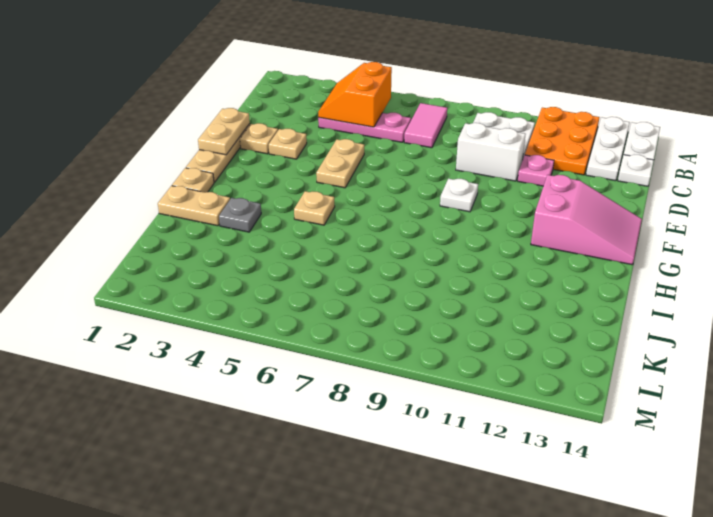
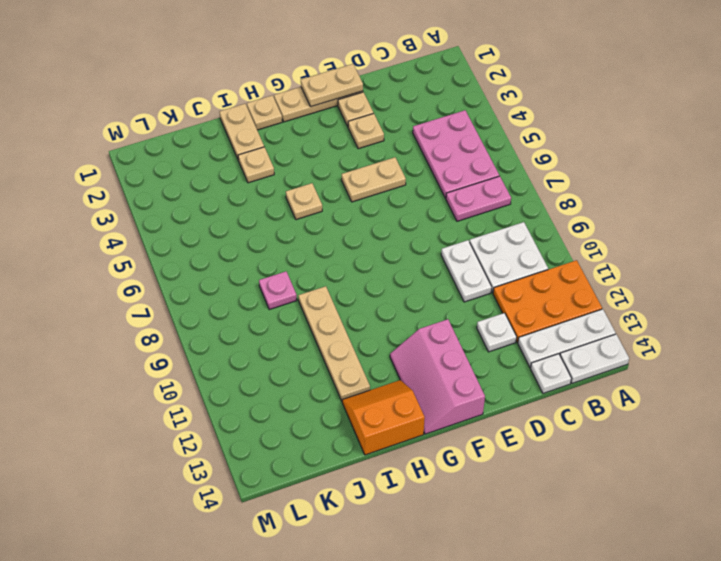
orange 2x2 slope [318,62,392,127] -> orange 2x2 slope moved to [342,380,425,455]
pink 1x2 tile [404,103,447,148] -> pink 1x2 plate [446,176,511,221]
pink 1x3 plate [318,113,411,142] -> pink 2x3 plate [413,110,499,198]
white 1x2 brick [456,123,526,181] -> white 1x2 plate [441,240,492,302]
pink 1x1 plate [518,155,554,186] -> pink 1x1 plate moved to [259,272,297,310]
white 1x1 plate [440,179,478,212] -> white 1x1 plate moved to [477,313,517,352]
pink 2x3 slope [531,175,642,265] -> pink 2x3 slope turned to [390,319,485,434]
grey 1x1 plate [219,198,261,232] -> tan 1x1 plate [238,147,274,183]
none -> tan 1x4 plate [298,286,370,401]

